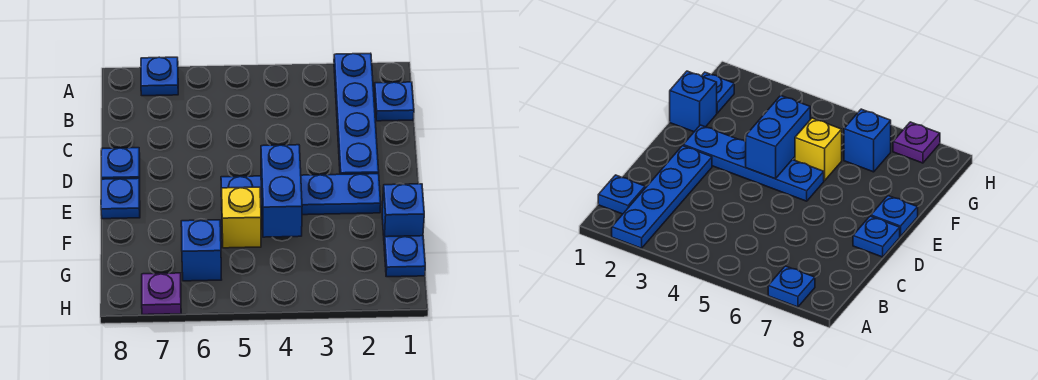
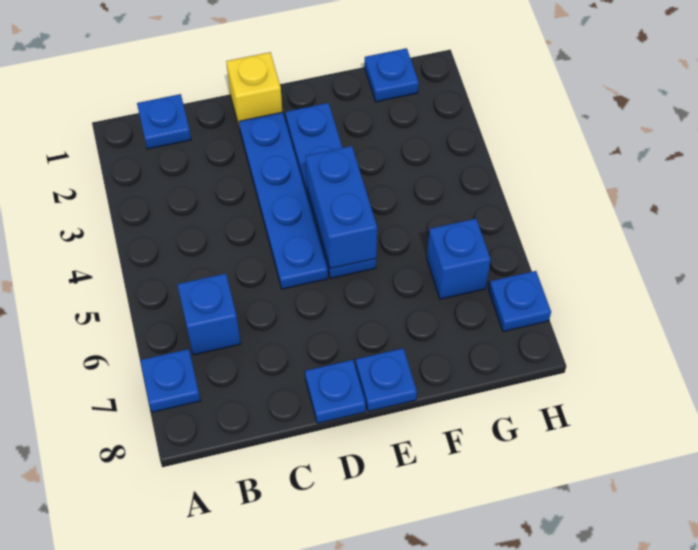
blue 1x4 plate [334,53,379,174] -> blue 1x4 plate turned to [239,112,328,289]
blue 1x2 brick [261,145,302,237] -> blue 1x2 brick turned to [306,146,377,269]
blue 1x1 brick [382,184,424,240] -> blue 1x1 brick moved to [177,274,241,355]
yellow 1x1 brick [222,187,261,248] -> yellow 1x1 brick moved to [226,52,282,129]
purple 1x1 plate [142,273,181,315] -> blue 1x1 plate [489,271,551,332]

